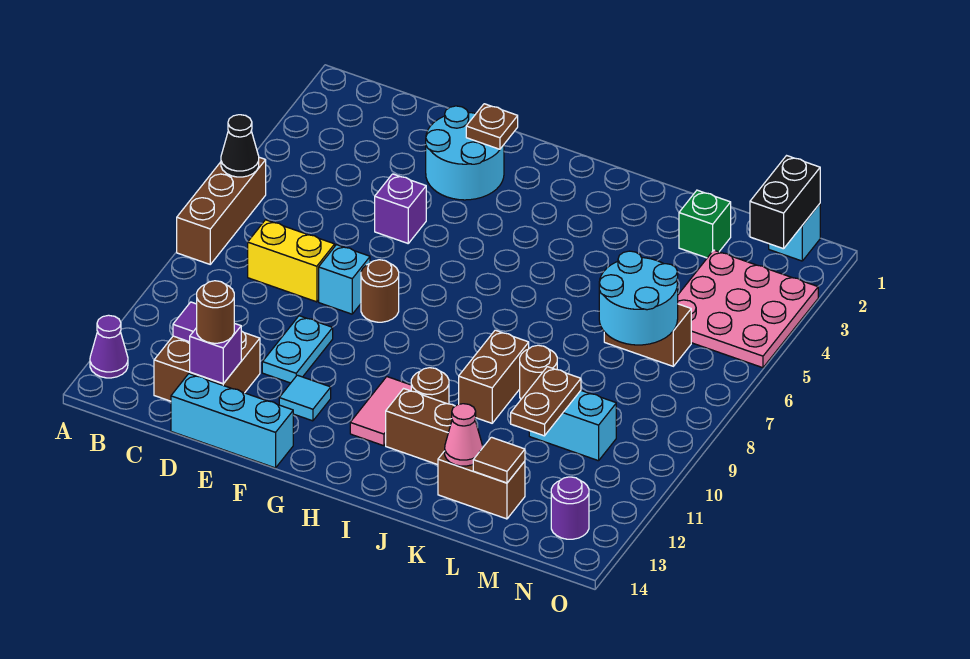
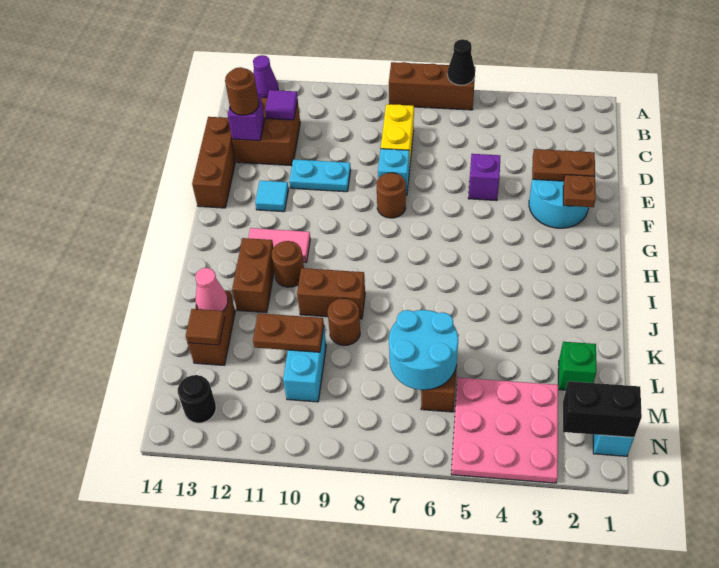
cyan 1x3 brick [171,374,293,468] -> brown 1x3 brick [192,117,236,208]
none -> brown 1x2 plate [532,149,595,181]
purple 1x1 round brick [551,477,589,539] -> black 1x1 round brick [178,375,216,423]

